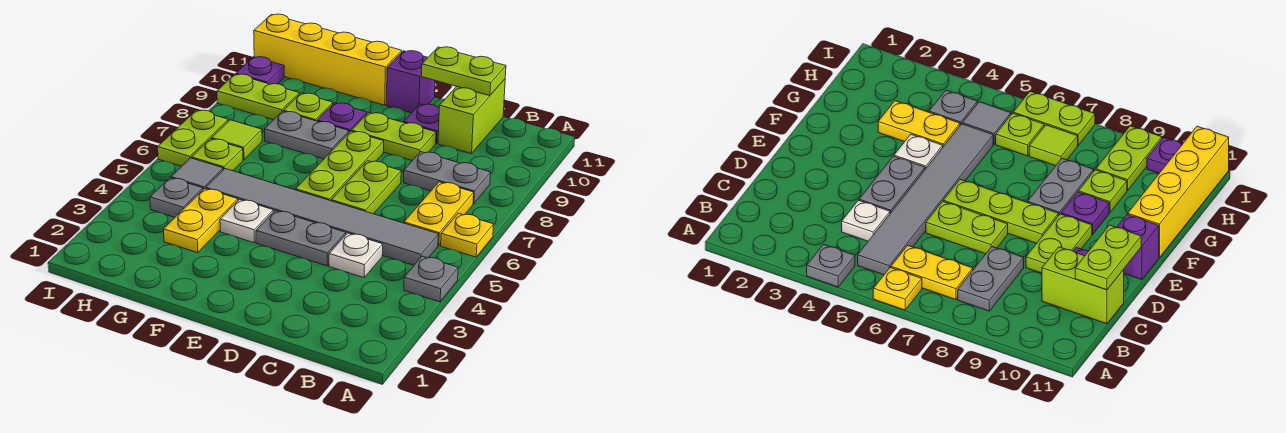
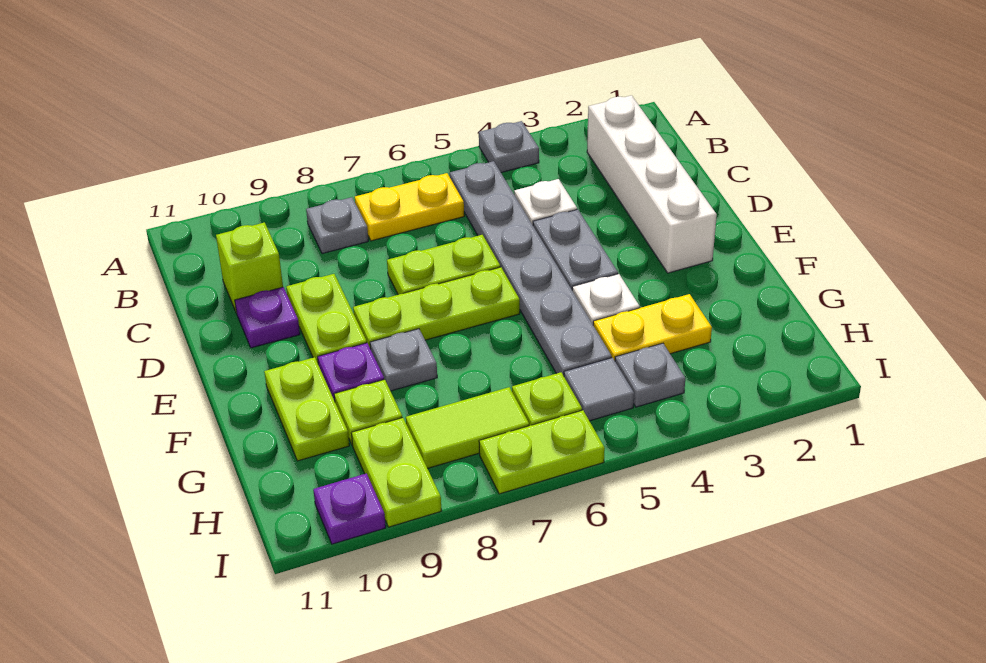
yellow 1x1 plate [441,213,494,257] -> none
none -> white 1x4 brick [587,95,717,273]
grey 1x6 tile [205,169,438,265] -> grey 1x6 plate [450,161,612,376]
grey 1x2 plate [404,152,491,204] -> grey 1x1 plate [306,197,368,254]
lime 1x2 brick [438,79,505,154] -> lime 1x1 brick [216,223,283,313]
lime 1x2 plate [422,47,506,96] -> lime 1x2 plate moved to [264,357,349,461]
purple 1x1 brick [386,51,435,113] -> none
grey 1x2 plate [265,111,349,159] -> grey 1x1 plate [370,329,437,391]
yellow 1x4 brick [254,14,402,105] -> none
lime 1x1 tile [211,120,262,160] -> lime 1x2 tile [406,387,529,468]

